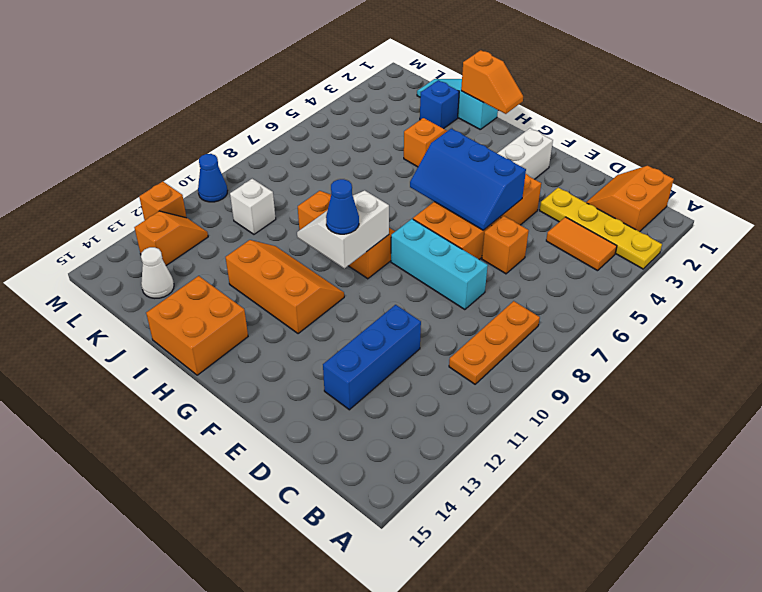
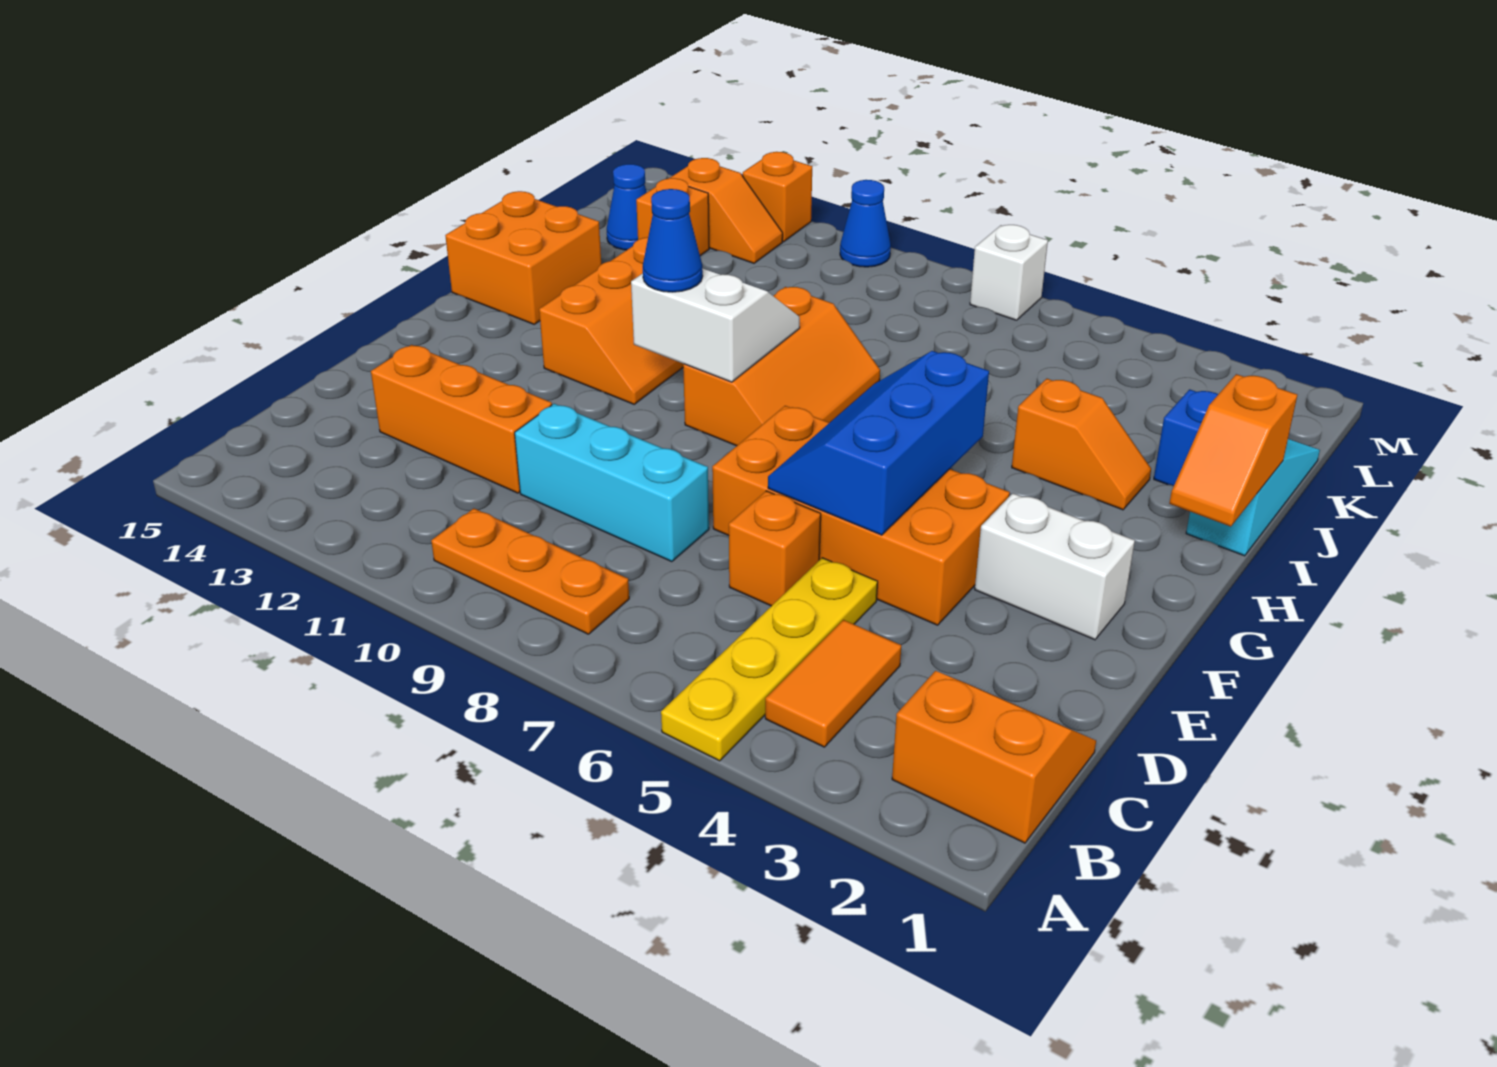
yellow 1x4 plate [540,188,662,269] -> yellow 1x4 plate moved to [661,558,878,761]
cyan 1x3 brick [391,219,488,310] -> cyan 1x3 brick turned to [515,404,709,562]
blue 1x3 brick [323,305,421,410] -> orange 1x3 brick [371,345,552,493]
white 1x1 brick [230,179,276,234] -> white 1x1 brick moved to [970,225,1048,320]
none -> orange 1x1 brick [636,178,709,256]
white 1x1 cone [141,247,174,298] -> blue 1x1 cone [607,164,647,250]

